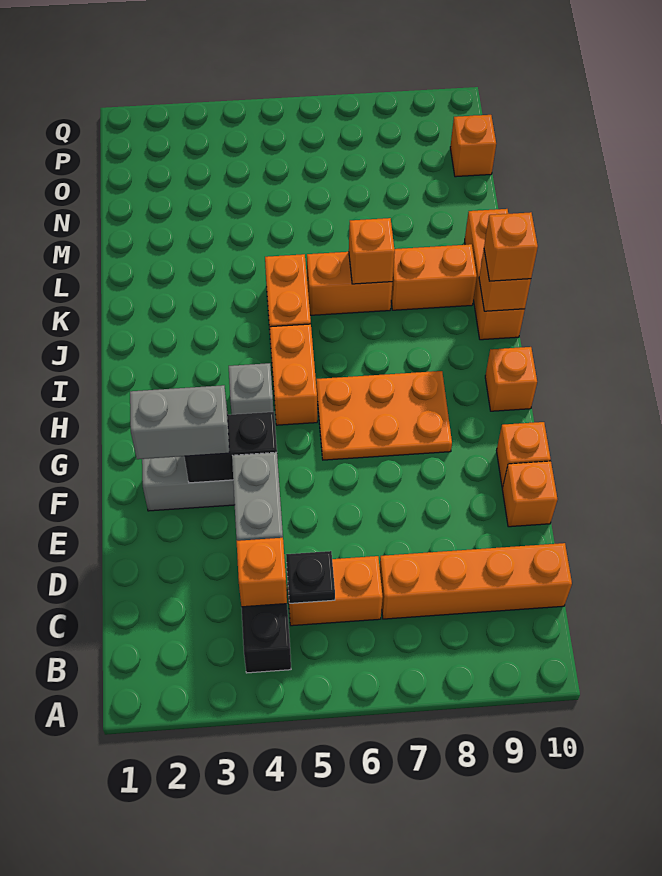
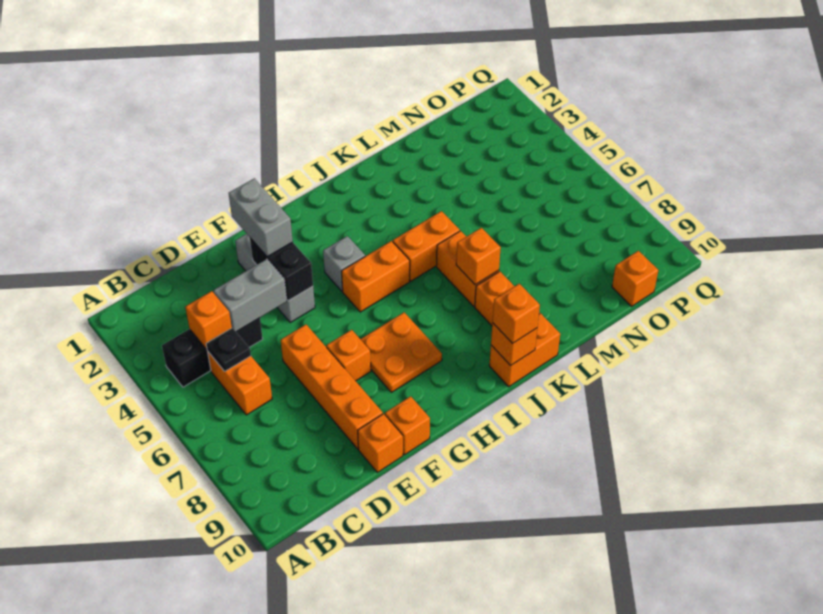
orange 1x4 brick [380,543,572,619] -> orange 1x4 brick moved to [281,325,383,449]
orange 2x3 plate [316,371,452,460] -> orange 2x2 plate [361,312,442,392]
orange 1x1 brick [485,347,537,411] -> orange 1x1 brick moved to [326,330,371,381]
orange 1x3 brick [465,209,525,340] -> orange 1x2 brick [489,313,560,387]

